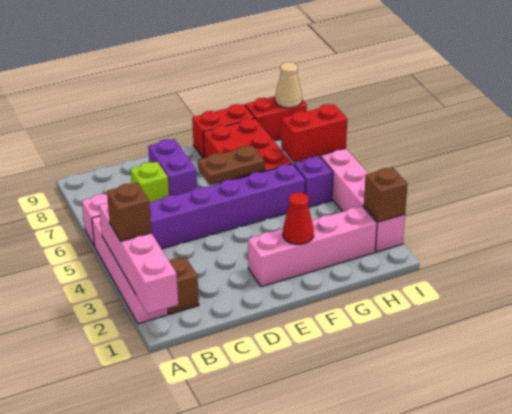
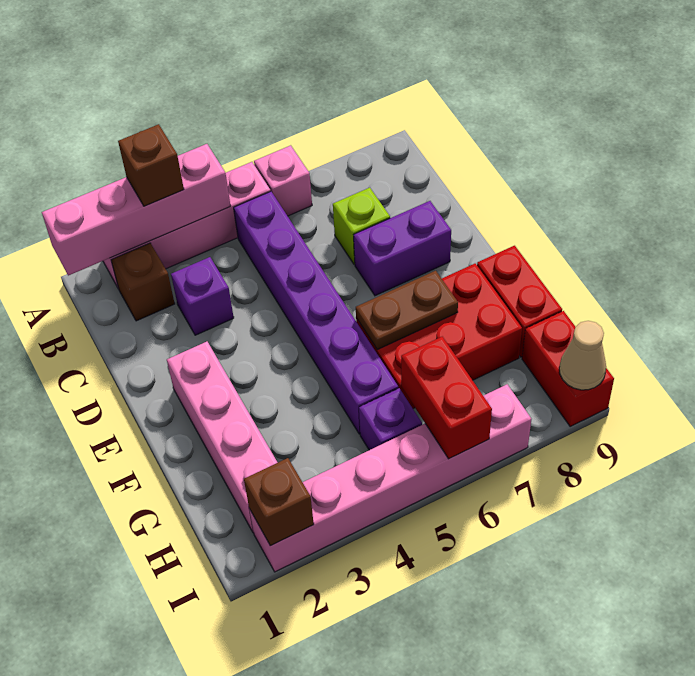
none -> purple 1x1 brick [171,257,234,335]
brown 1x2 plate [198,145,265,185] -> brown 1x2 plate turned to [356,271,458,350]
red 1x1 cone [283,192,314,244] -> none

